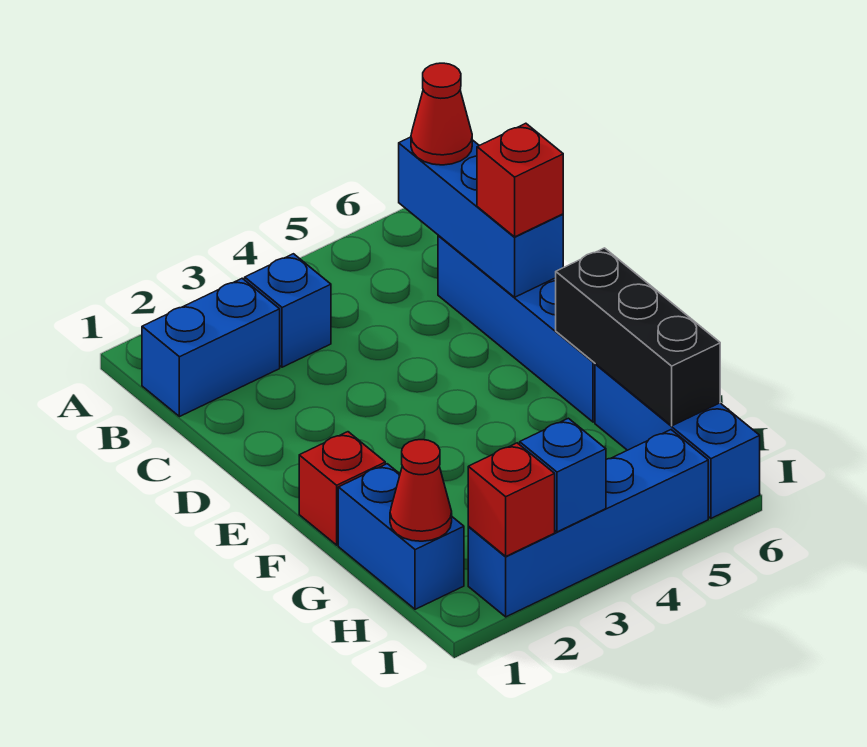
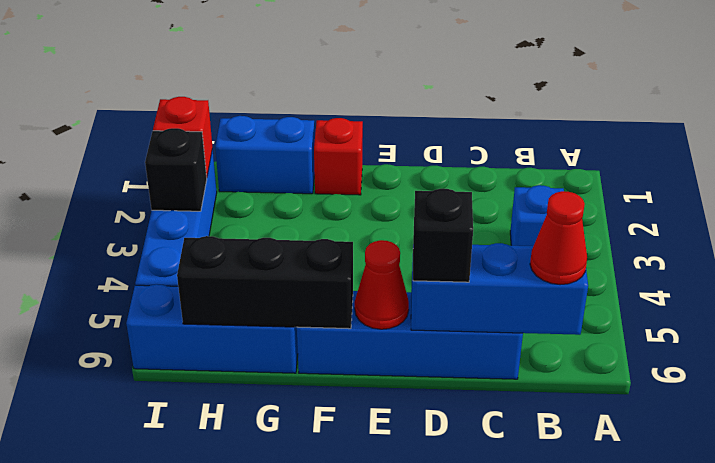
blue 1x2 brick [142,278,280,417] -> none
red 1x1 brick [477,123,563,237] -> black 1x1 brick [413,189,473,282]
red 1x1 cone [390,440,452,541] -> red 1x1 cone moved to [355,240,409,329]
blue 1x1 brick [520,418,606,532] -> black 1x1 brick [145,128,207,211]

